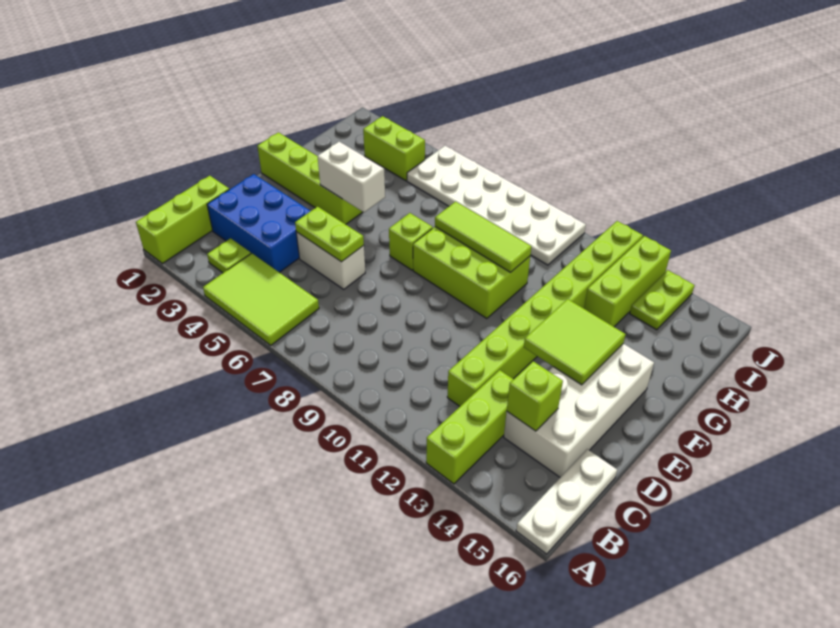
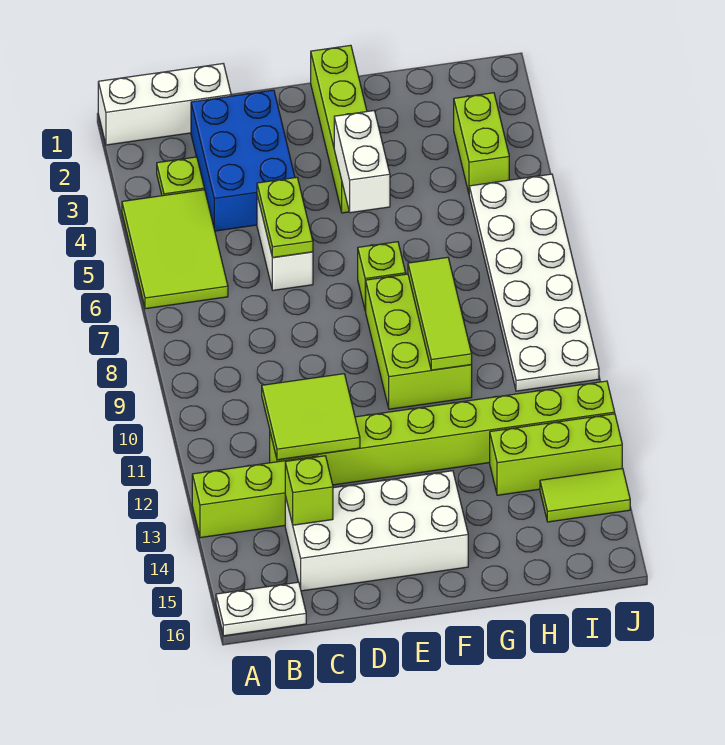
lime 1x3 brick [136,176,229,264] -> white 1x3 brick [98,64,231,145]
white 1x3 plate [516,449,617,554] -> white 1x2 plate [216,582,306,636]
lime 2x2 tile [524,299,625,385] -> lime 2x2 tile moved to [262,374,360,460]
lime 1x2 plate [630,270,694,330] -> lime 1x2 tile [540,468,630,522]

